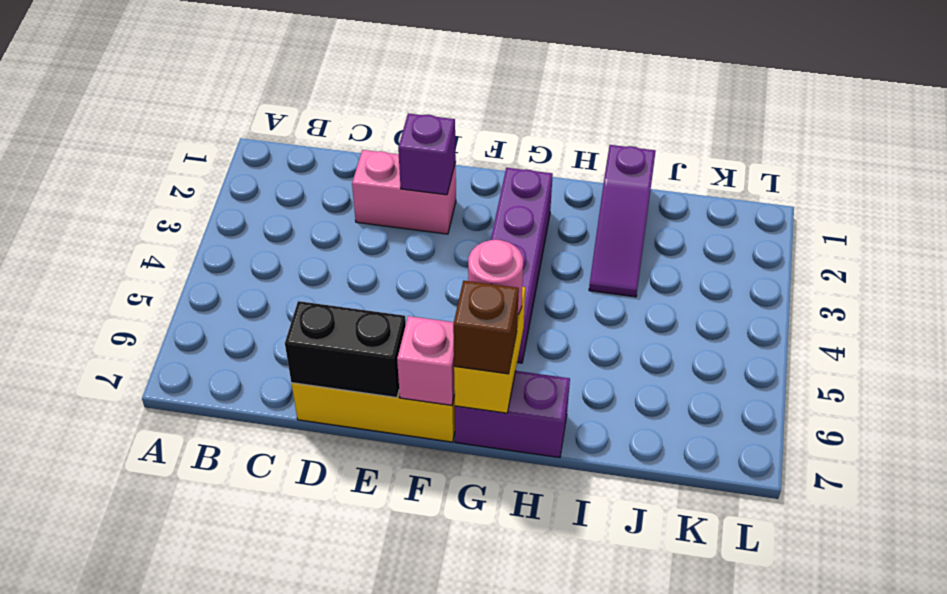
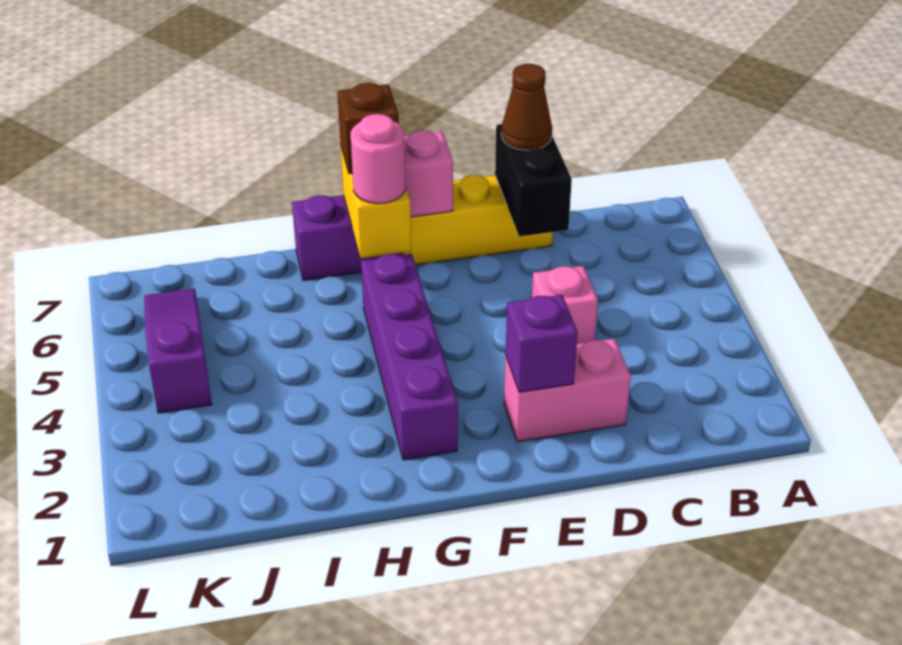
none -> pink 1x1 brick [532,266,598,344]
black 1x2 brick [285,301,406,398] -> black 1x2 brick turned to [495,124,572,237]
none -> brown 1x1 cone [501,64,552,150]
purple 1x3 slope [589,145,656,297] -> purple 1x3 slope moved to [144,288,212,413]

